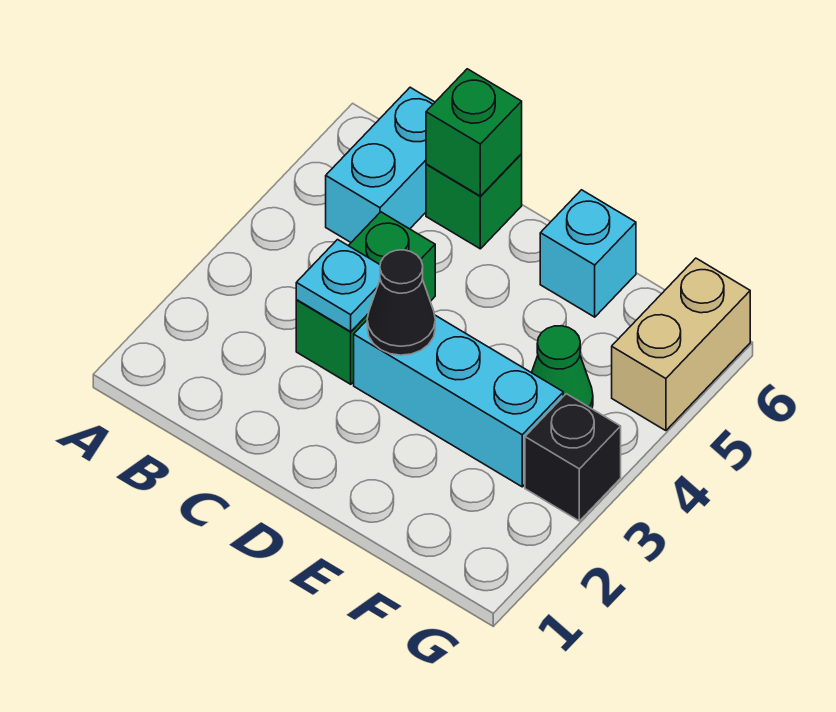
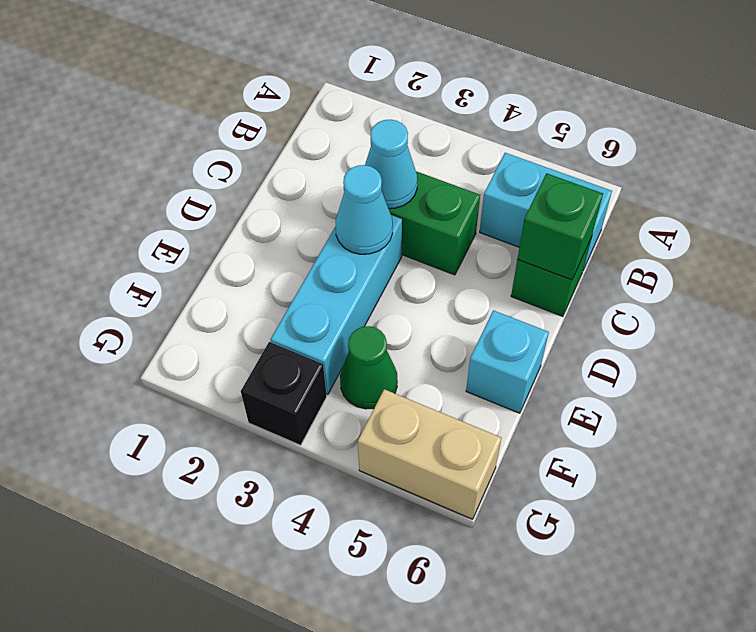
cyan 1x1 plate [296,240,380,332] -> cyan 1x1 cone [365,120,417,209]
black 1x1 cone [367,250,435,355] -> cyan 1x1 cone [335,165,393,254]

